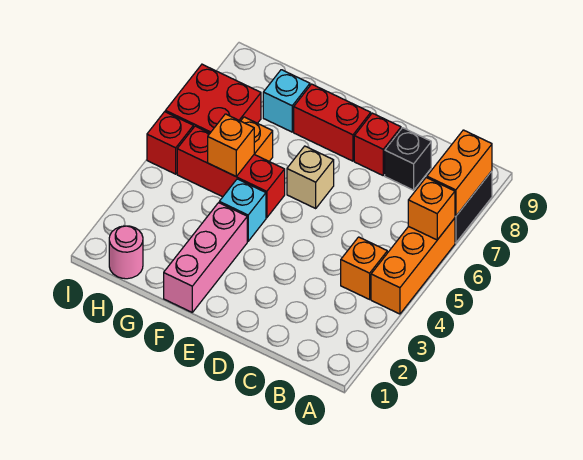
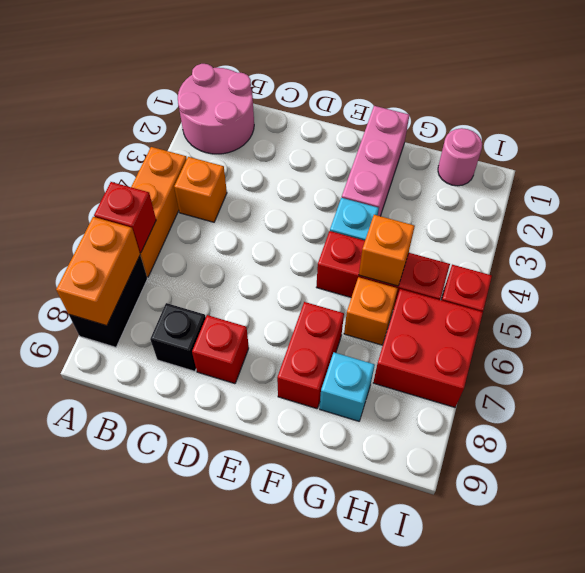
none -> pink 2x2 round brick [178,64,254,154]
orange 1x1 brick [408,178,455,240] -> red 1x1 brick [94,182,156,253]
tan 1x1 brick [287,146,334,208] -> none
red 1x2 brick [294,84,371,161] -> red 1x2 brick turned to [277,302,344,409]

